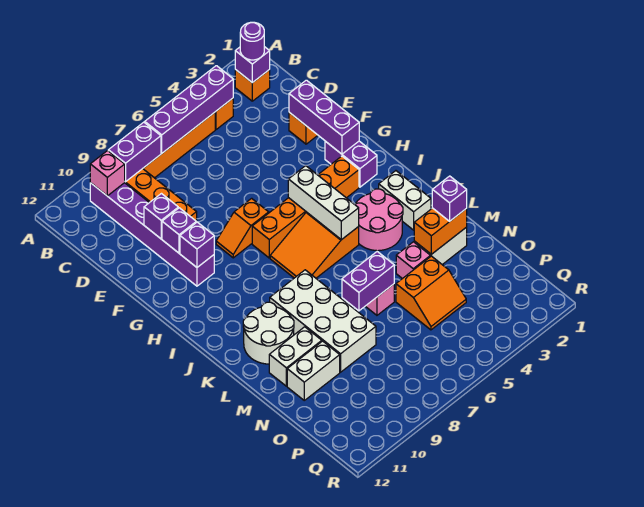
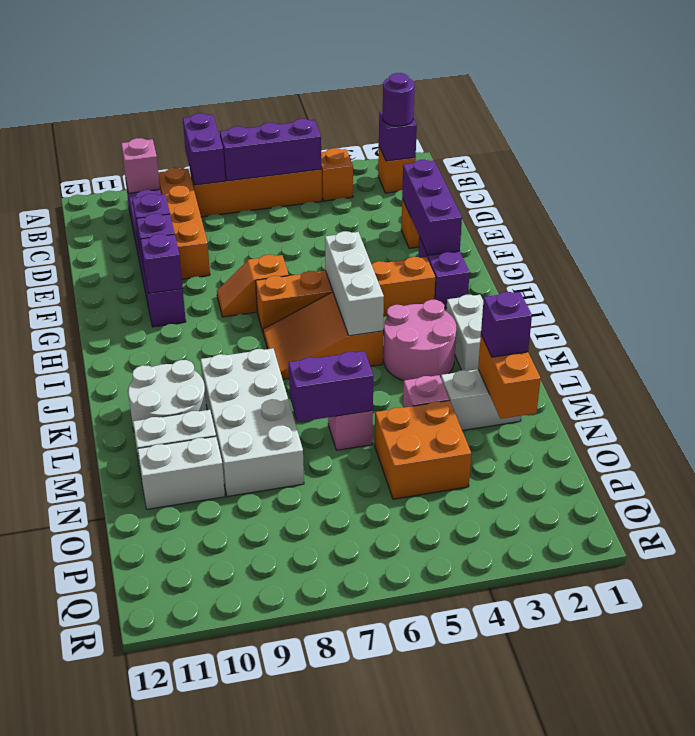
purple 1x4 brick [145,66,233,153] -> purple 1x3 brick [220,119,321,181]
purple 1x2 brick [108,122,161,182] -> purple 1x2 brick turned to [183,113,225,185]
orange 1x2 brick [414,208,467,254] -> orange 1x2 brick turned to [478,335,541,419]
orange 2x2 slope [396,256,466,330] -> orange 2x2 brick [375,400,471,499]

